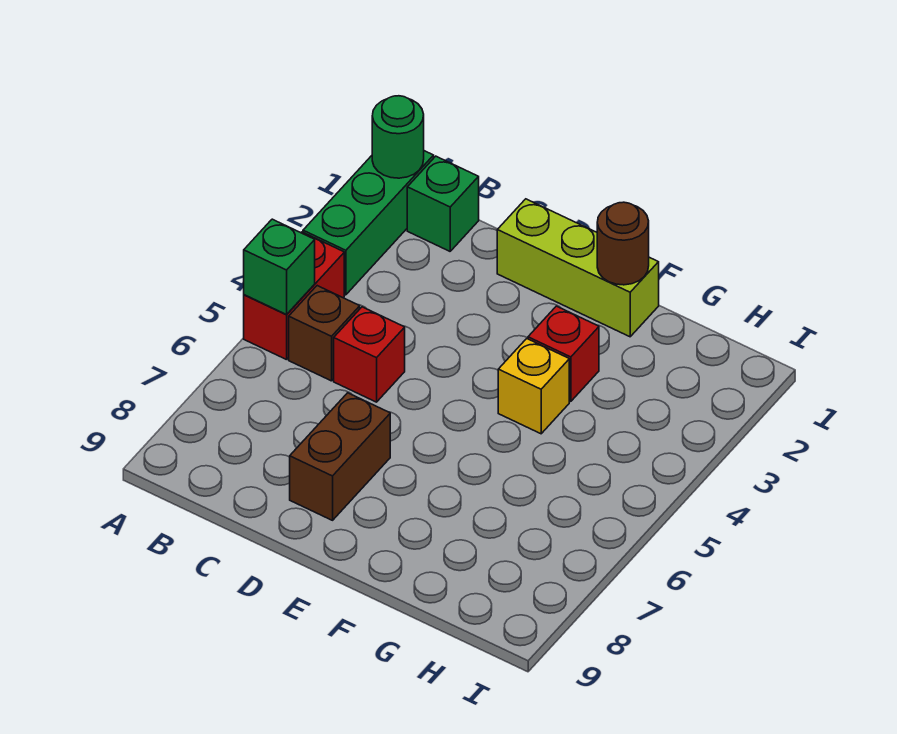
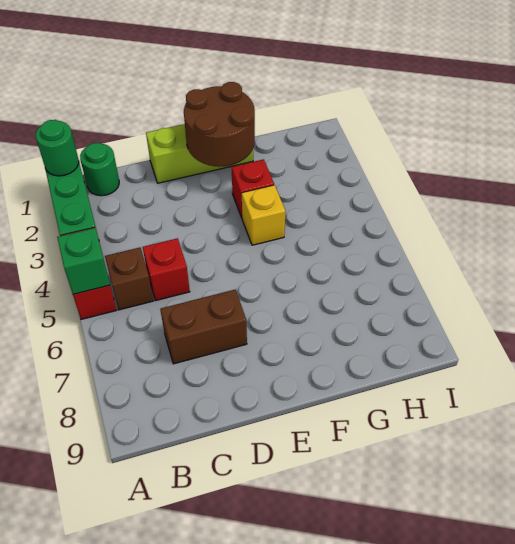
green 1x1 brick [407,156,479,251] -> green 1x1 round brick [80,143,119,196]
brown 1x2 brick [290,393,390,520] -> brown 1x2 brick turned to [160,290,247,364]
brown 1x1 round brick [597,202,649,285] -> brown 2x2 round brick [184,82,255,167]

